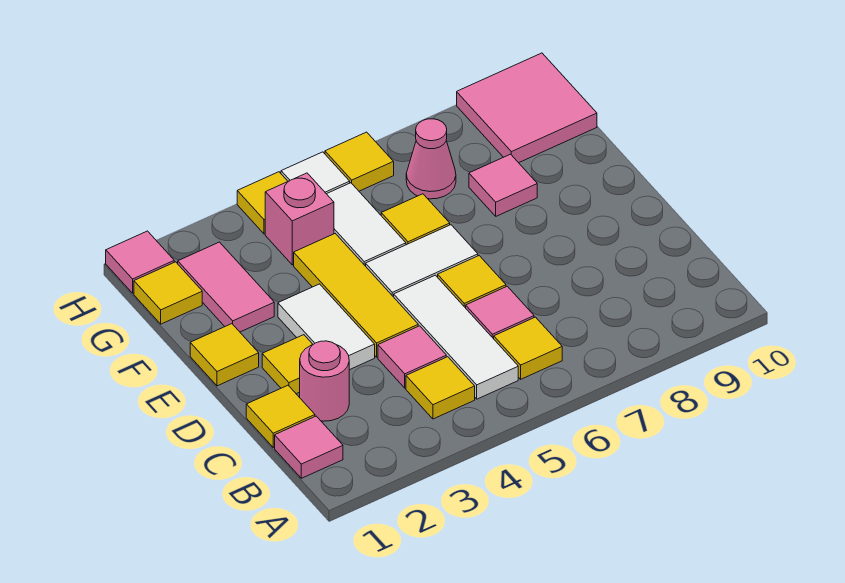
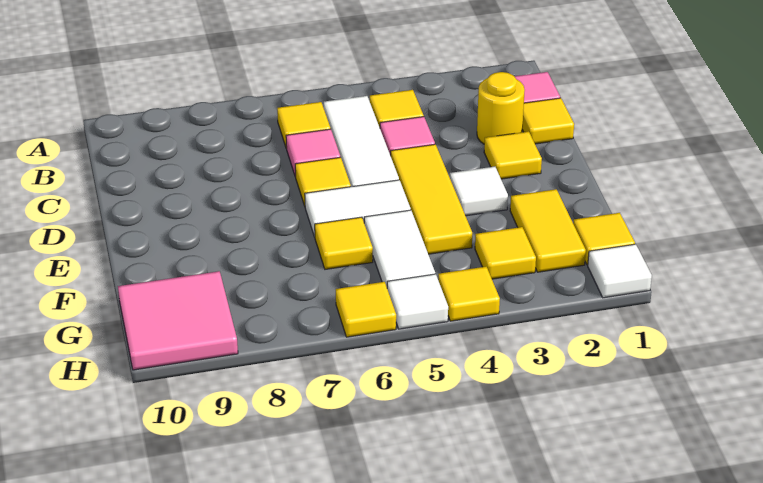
pink 1x1 round brick [300,341,349,421] -> yellow 1x1 round brick [477,72,525,144]
white 1x2 tile [278,284,375,370] -> white 1x1 tile [450,167,508,216]
yellow 1x1 tile [190,324,259,386] -> yellow 1x1 tile moved to [475,227,536,279]
pink 1x2 tile [178,242,274,332] -> yellow 1x2 tile [510,189,586,272]
pink 1x1 tile [469,154,537,216] -> none
pink 1x1 brick [265,173,334,265] -> none
pink 1x1 cone [406,119,456,199] -> none
pink 1x1 tile [106,231,174,293] -> white 1x1 tile [588,244,652,298]

